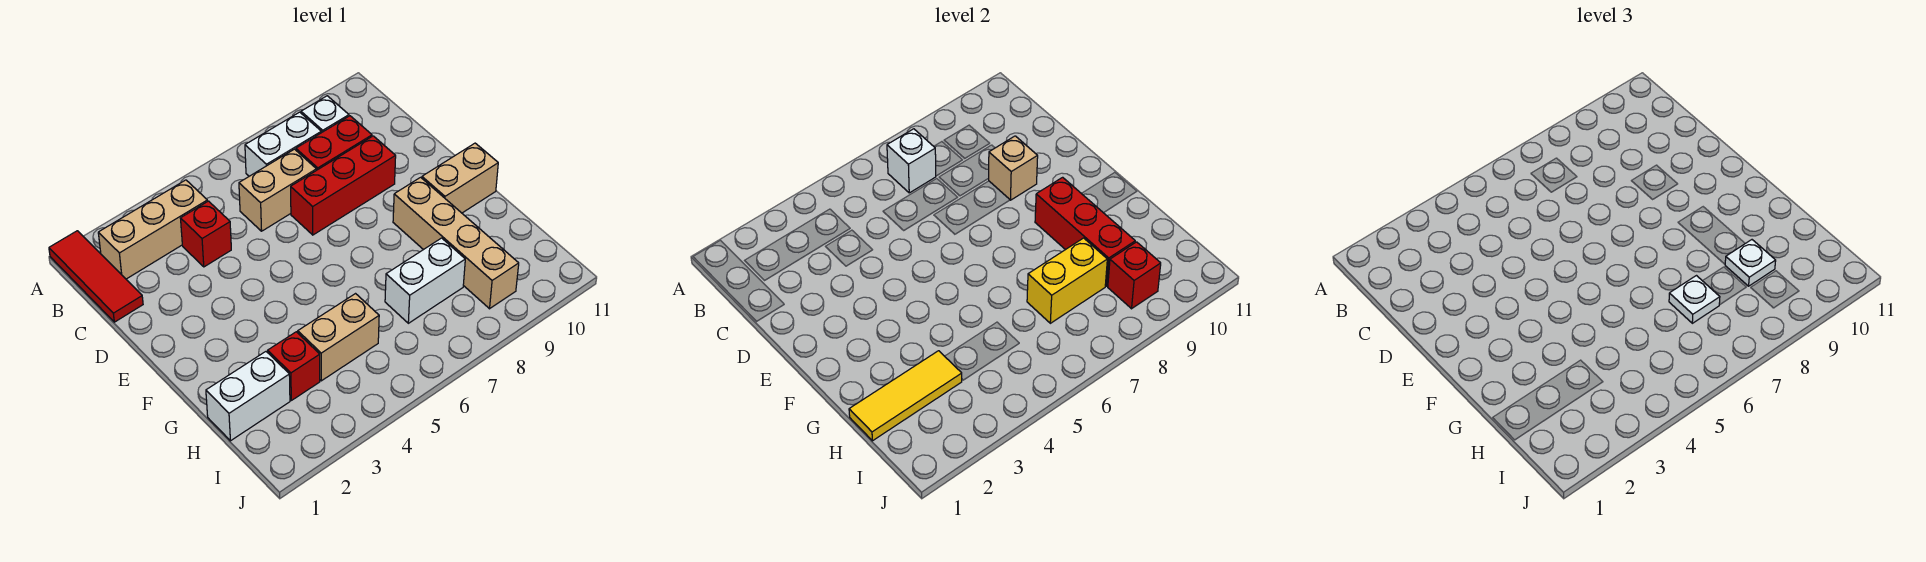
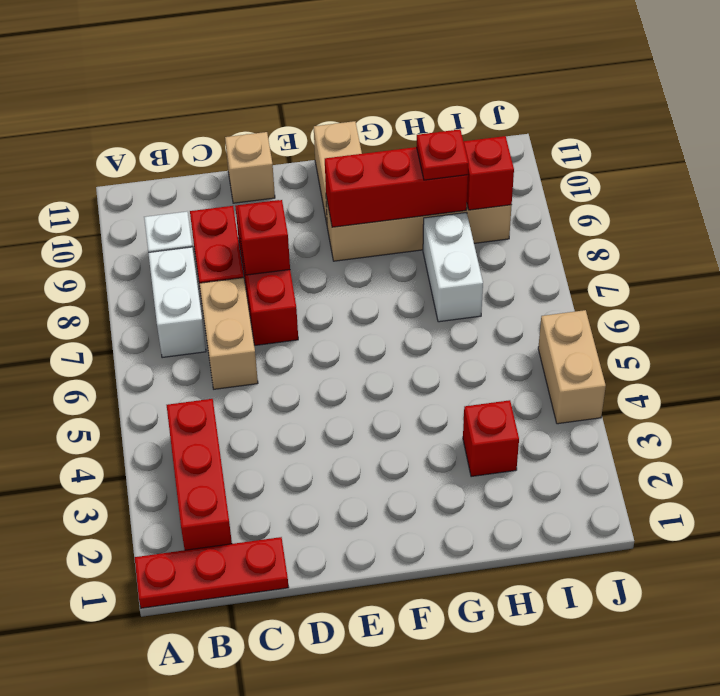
red 1x3 tile [49,231,143,322] -> red 1x3 plate [135,537,289,608]
tan 1x3 brick [98,180,207,279] -> red 1x3 brick [167,399,232,550]
white 1x1 brick [887,129,936,193] -> none
red 1x1 brick [180,201,231,267] -> red 1x1 brick moved to [237,200,290,275]
tan 1x1 brick [988,136,1038,200] -> tan 1x1 brick moved to [225,132,275,203]
white 1x2 brick [206,352,290,441] -> none
yellow 1x3 tile [849,351,962,441] -> none
tan 1x2 brick [298,294,379,381] -> tan 1x2 brick moved to [538,310,606,424]
yellow 1x2 brick [1027,238,1107,323] -> none
white 1x1 plate [1669,276,1720,323] -> none
white 1x1 plate [1725,240,1776,286] -> red 1x1 plate [417,129,468,180]

